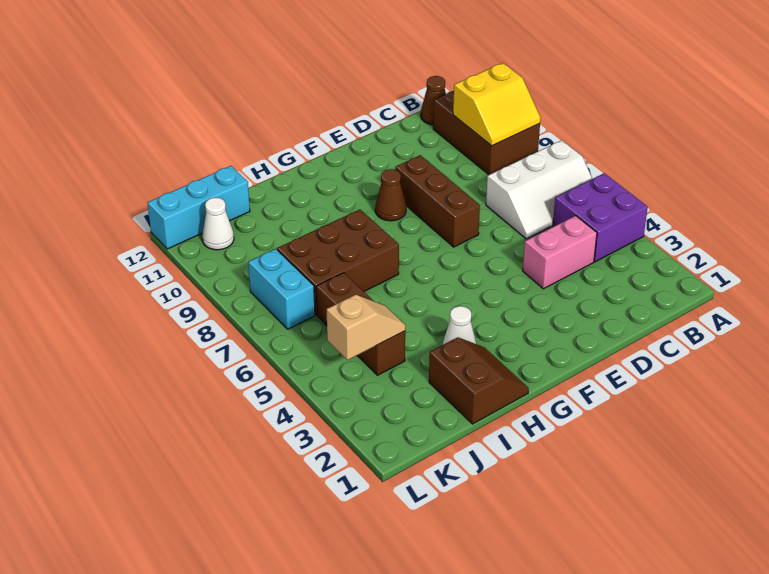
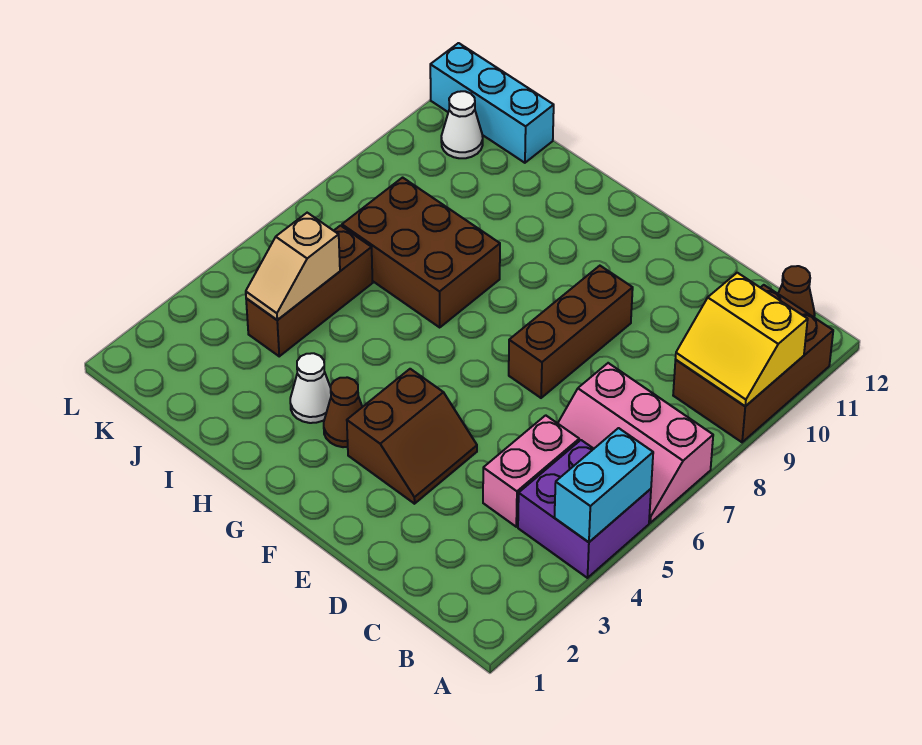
white 2x3 slope [486,140,592,239] -> pink 2x3 slope [558,363,713,523]
pink 1x2 brick [523,216,597,289] -> pink 1x2 brick turned to [483,415,579,527]
brown 1x1 cone [375,169,406,221] -> brown 1x1 cone moved to [324,377,362,447]
brown 2x2 slope [429,337,529,424] -> brown 2x2 slope moved to [347,369,477,504]
tan 1x2 slope [326,295,405,360] -> tan 1x2 slope turned to [246,213,340,320]
cyan 1x2 brick [248,249,315,329] -> cyan 1x2 brick moved to [554,428,653,542]

